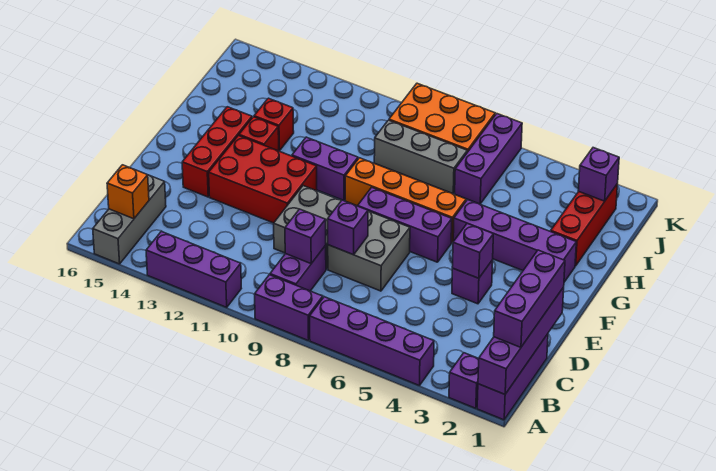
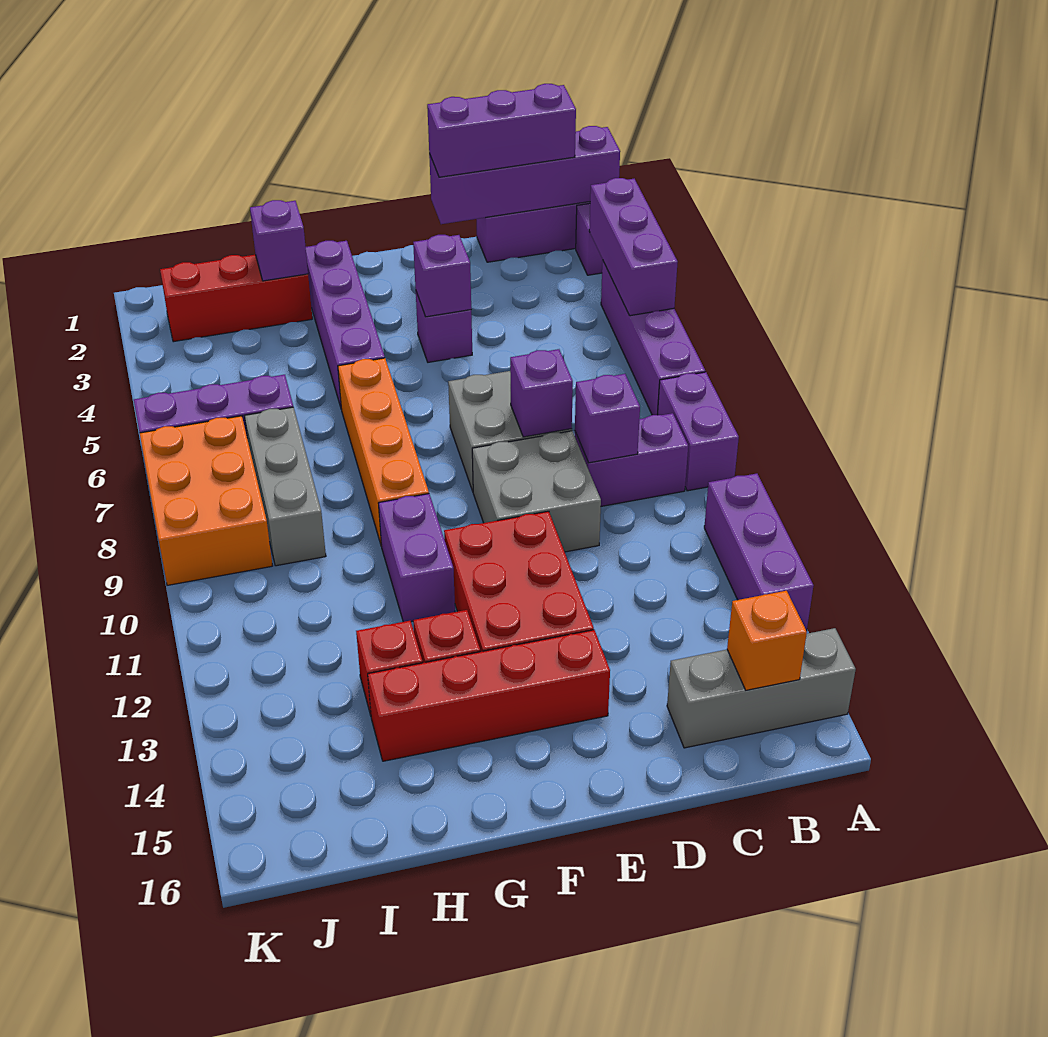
red 1x3 brick [182,107,252,197] -> red 1x4 brick [368,630,610,761]
purple 1x3 brick [358,187,452,262] -> purple 1x3 brick moved to [589,178,678,316]
purple 1x1 brick [578,148,619,201] -> purple 1x1 brick moved to [250,200,308,281]

